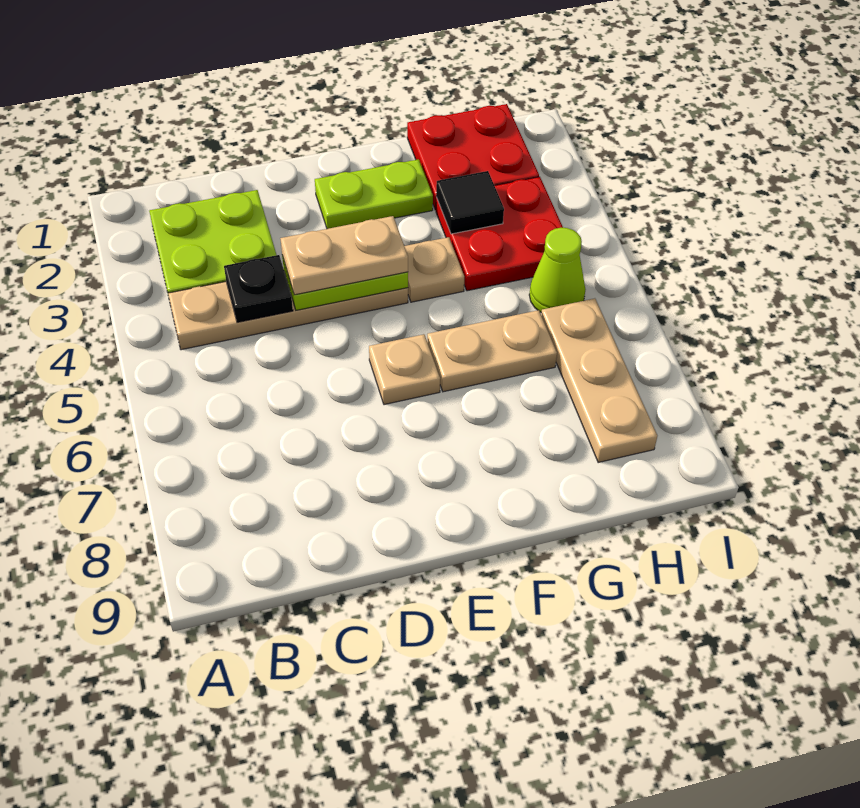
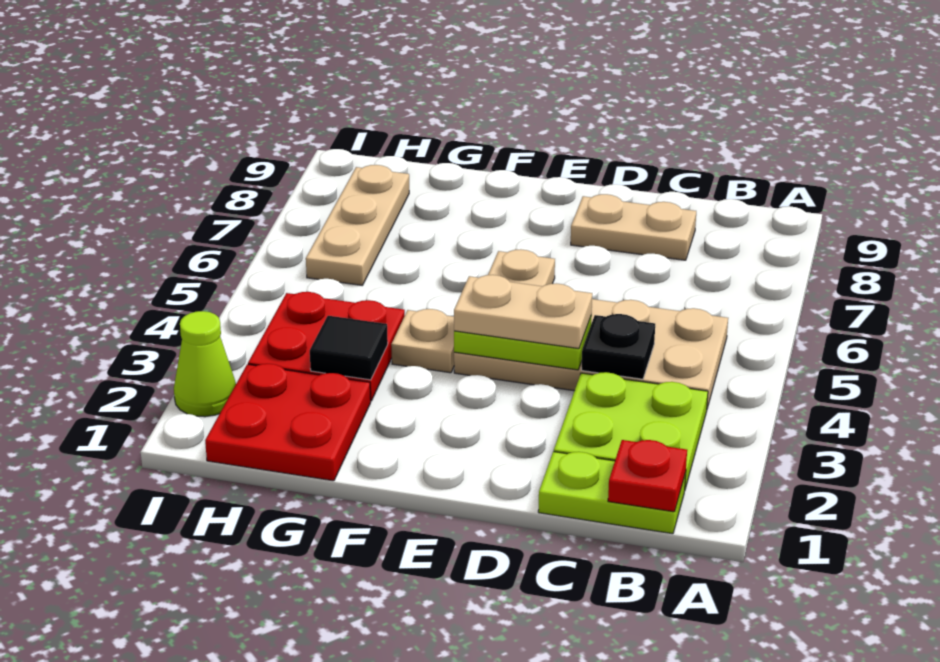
none -> red 1x1 plate [608,440,687,512]
tan 1x4 plate [168,282,408,350] -> tan 2x4 plate [454,299,728,408]
lime 1x2 plate [315,159,433,229] -> lime 1x2 plate moved to [538,452,686,534]
tan 1x2 plate [427,310,557,392] -> tan 1x2 plate moved to [571,194,696,260]
lime 1x1 cone [529,228,586,312] -> lime 1x1 cone moved to [174,311,236,417]

